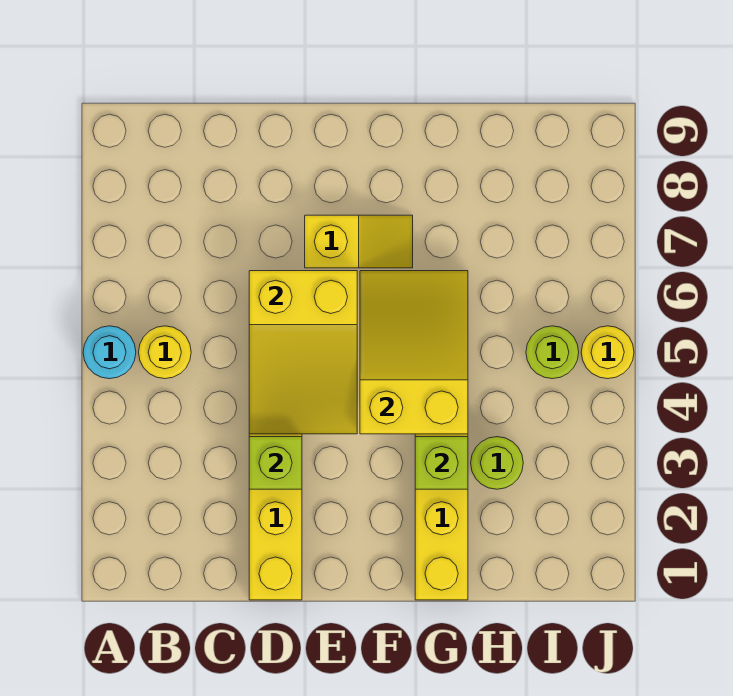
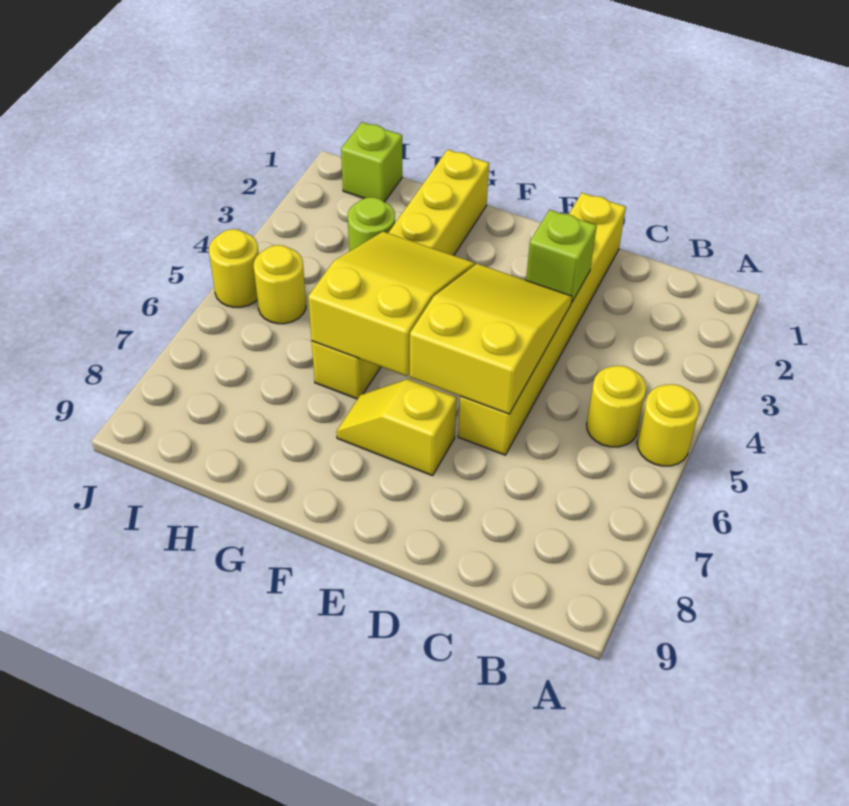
cyan 1x1 round brick [83,326,136,379] -> yellow 1x1 round brick [637,384,700,466]
yellow 2x3 slope [360,271,468,434] -> yellow 2x3 slope turned to [308,232,475,376]
lime 1x1 brick [415,437,468,489] -> lime 1x1 brick moved to [341,122,402,202]
lime 1x1 round brick [526,326,579,379] -> yellow 1x1 round brick [254,245,306,324]

